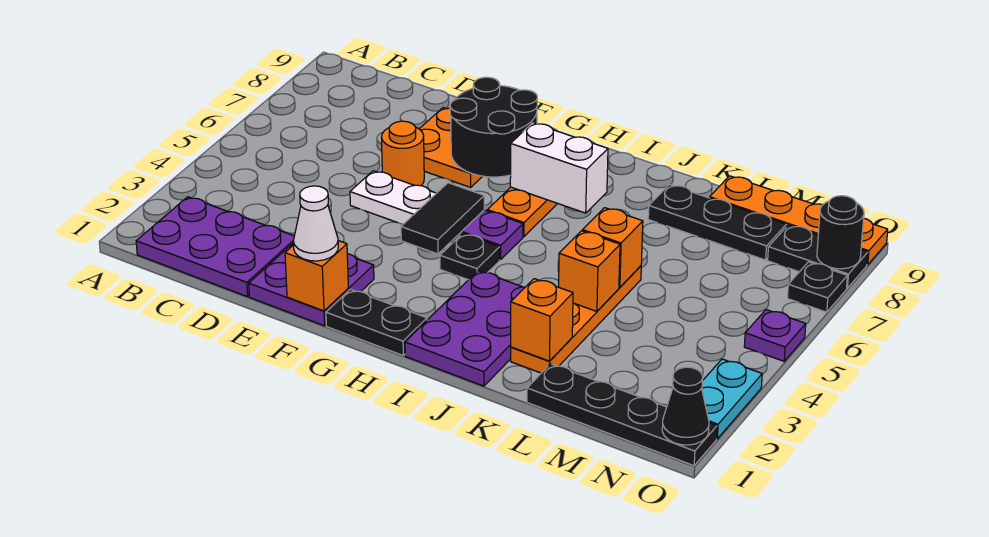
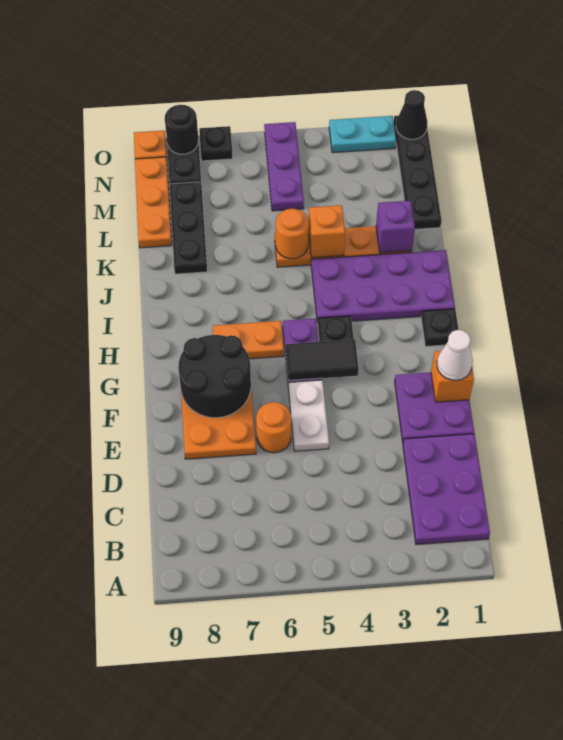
black 1x2 plate [326,289,427,355] -> black 1x1 plate [421,309,458,347]
white 1x2 brick [510,123,608,213] -> none
purple 2x3 plate [405,271,525,386] -> purple 2x4 plate [311,250,455,323]
orange 1x1 brick [511,279,573,361] -> purple 1x1 brick [376,201,415,253]
orange 1x1 brick [583,208,643,287] -> orange 1x1 round brick [276,209,309,259]
purple 1x1 plate [744,310,806,361] -> purple 1x3 plate [264,122,304,211]

